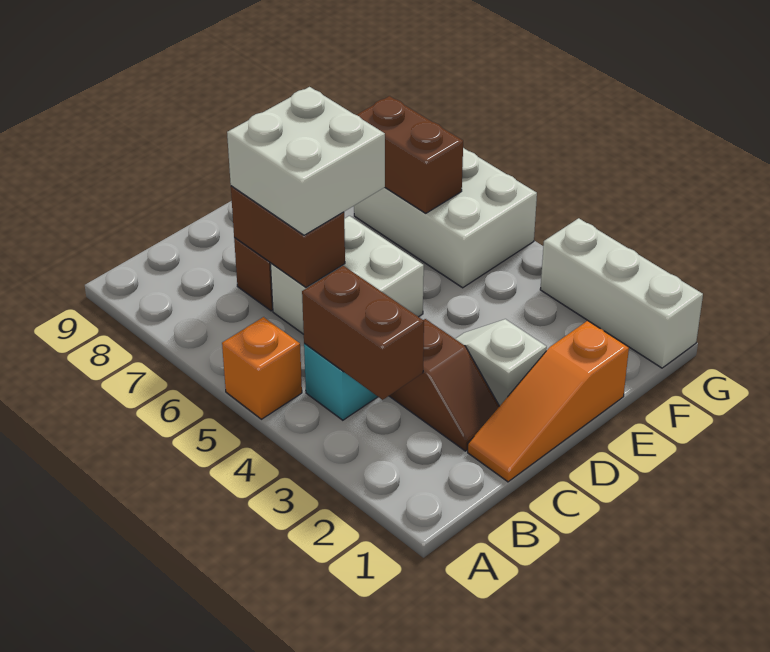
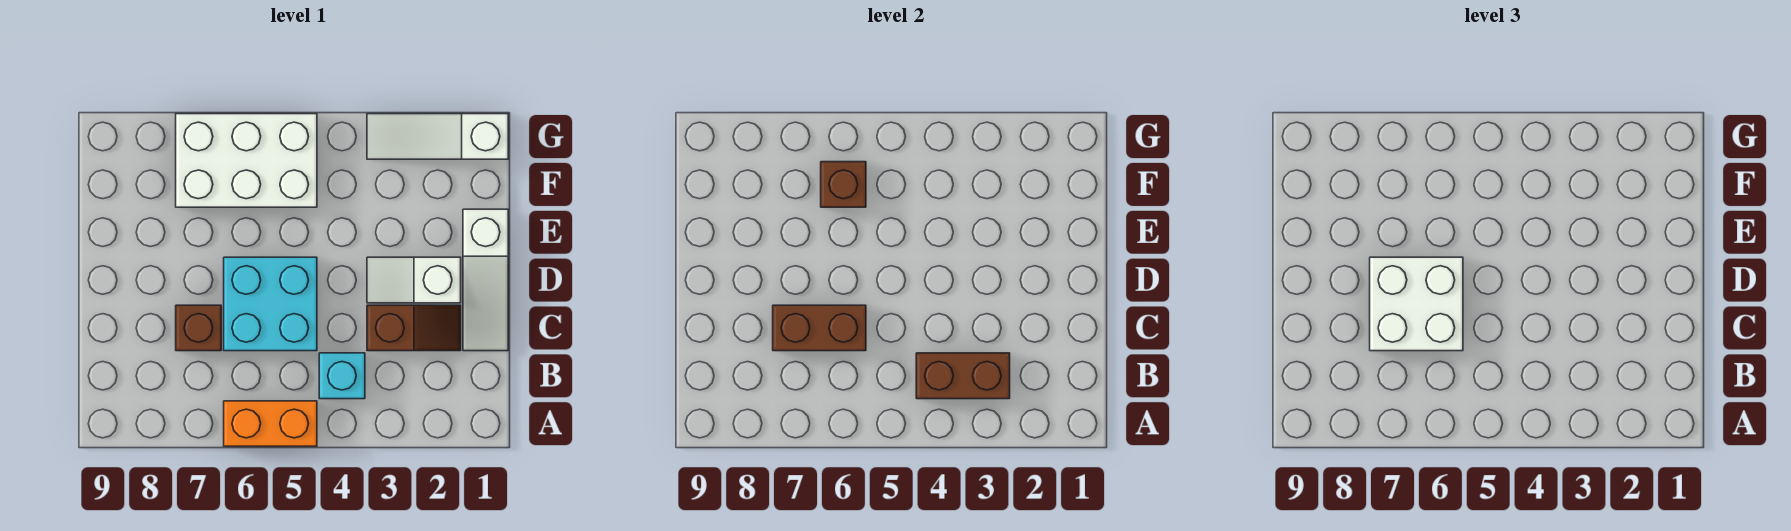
orange 1x1 brick [222,317,302,419] -> orange 1x2 brick [224,401,317,446]
orange 1x3 slope [468,321,629,482] -> white 1x3 slope [463,209,508,351]
white 2x2 brick [270,216,424,334] -> cyan 2x2 brick [224,257,317,351]
brown 1x2 brick [357,96,463,213] -> brown 1x1 brick [821,162,866,207]
white 1x3 brick [540,218,703,368] -> white 1x3 slope [367,114,508,159]

